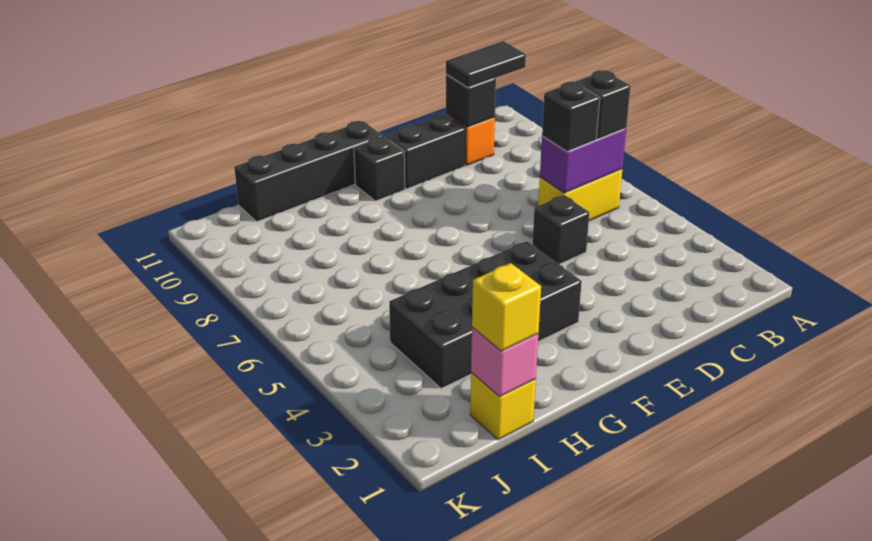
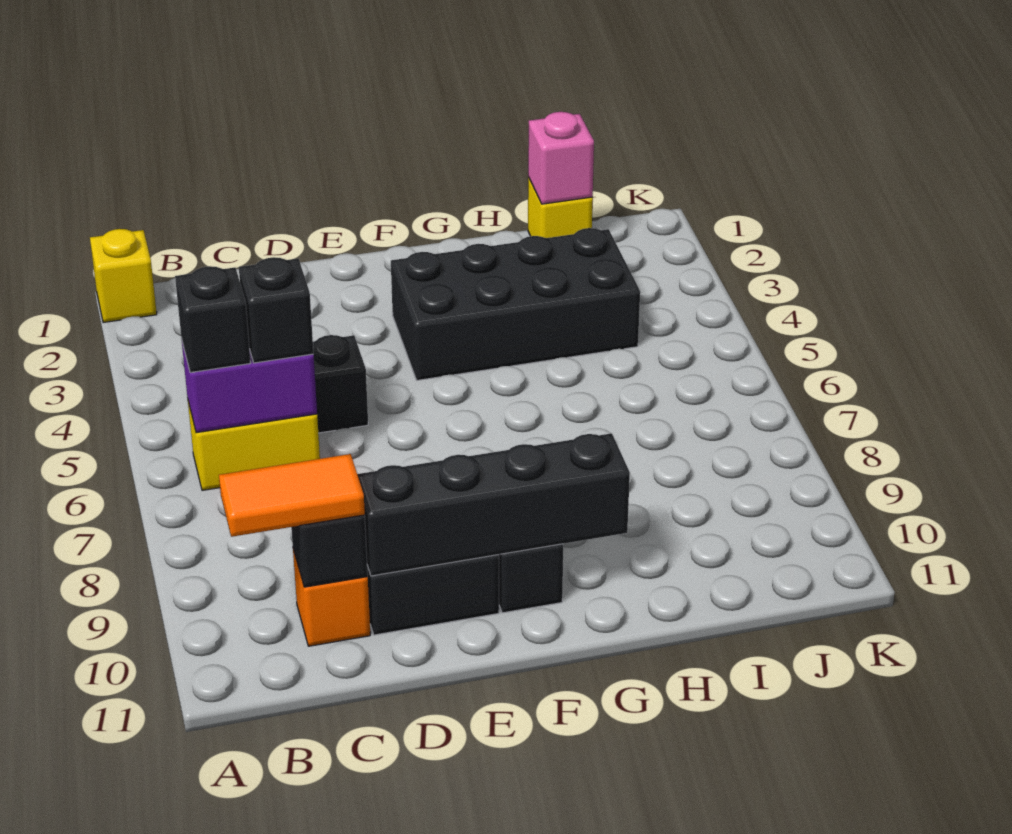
black 1x2 tile [446,41,526,88] -> orange 1x2 tile [219,454,365,537]
black 1x4 brick [234,121,383,221] -> black 1x4 brick moved to [357,433,630,576]
yellow 1x1 brick [472,263,541,351] -> yellow 1x1 brick moved to [90,229,157,323]

